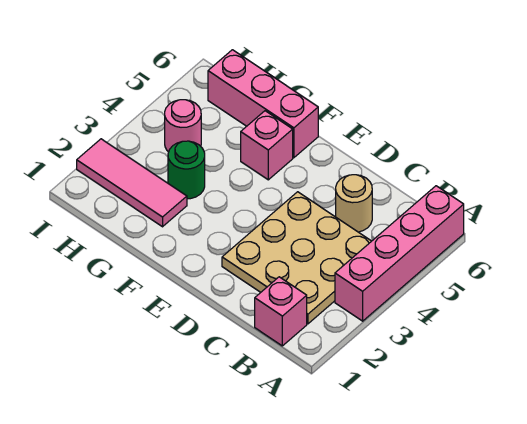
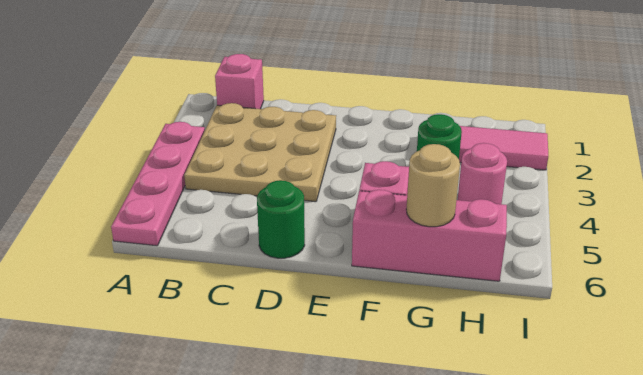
pink 1x4 brick [335,186,464,321] -> pink 1x4 plate [111,122,205,246]
tan 1x1 round brick [336,175,372,232] -> tan 1x1 round brick moved to [406,144,460,227]
none -> green 1x1 round brick [257,180,305,258]

